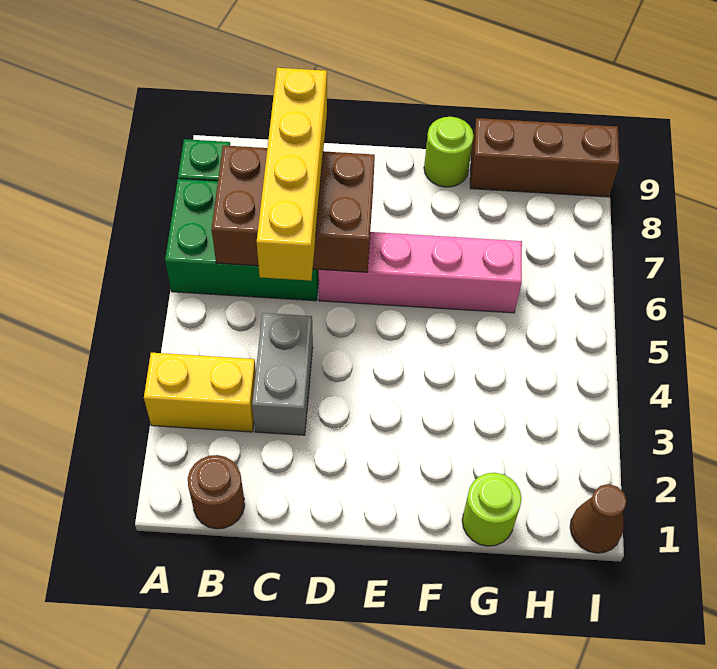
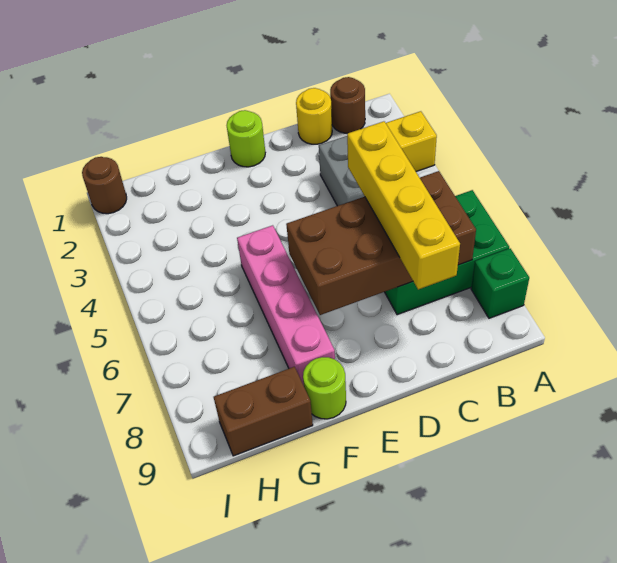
brown 2x3 brick [212,145,375,272] -> brown 2x4 brick [286,171,476,315]
none -> yellow 1x1 round brick [296,88,332,144]
pink 1x4 brick [319,232,522,313] -> pink 1x4 brick turned to [237,225,335,385]
lime 1x1 round brick [462,473,522,546] -> lime 1x1 round brick moved to [227,110,265,167]
brown 1x3 brick [470,118,619,197] -> brown 1x2 brick [214,367,313,456]
brown 1x1 cone [570,484,627,553] -> brown 1x1 round brick [82,157,127,214]

